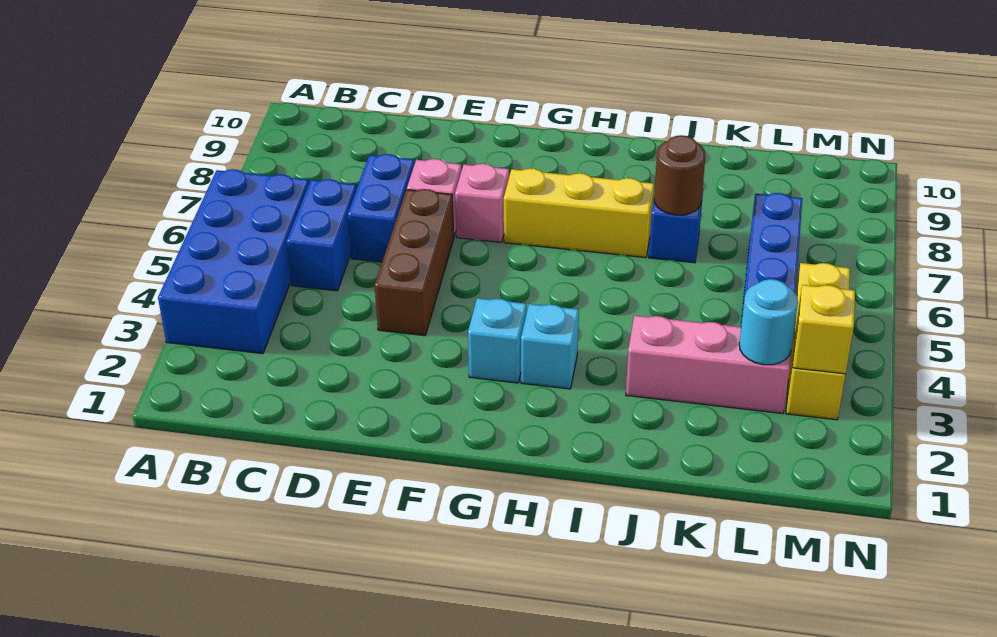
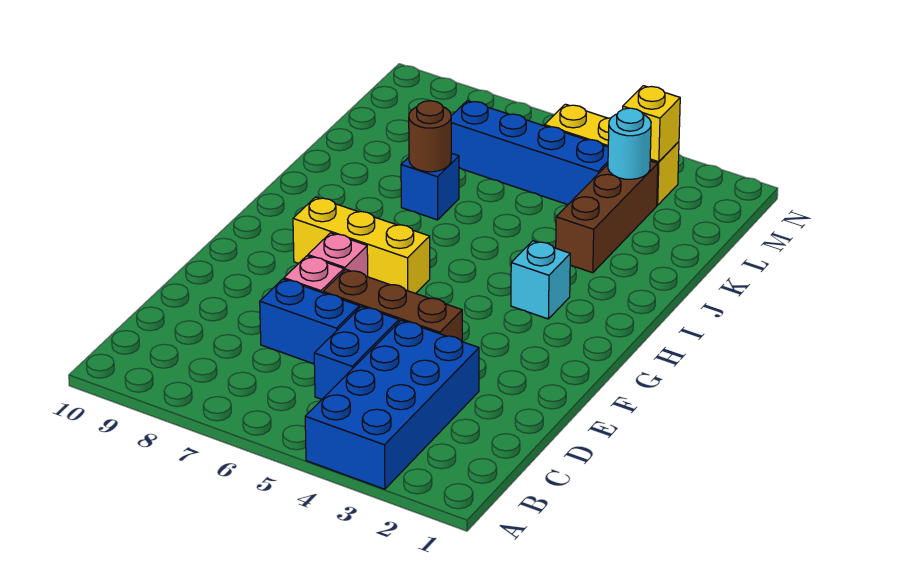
blue 2x4 brick [158,169,309,354] -> blue 2x4 brick turned to [305,320,479,489]
blue 1x2 brick [287,179,356,291] -> blue 1x2 brick turned to [314,306,399,399]
cyan 1x1 brick [468,298,526,383] -> none
yellow 1x3 brick [504,168,654,258] -> yellow 1x3 brick turned to [293,197,430,293]
pink 1x3 brick [626,315,791,414] -> brown 1x3 brick [556,161,658,273]

